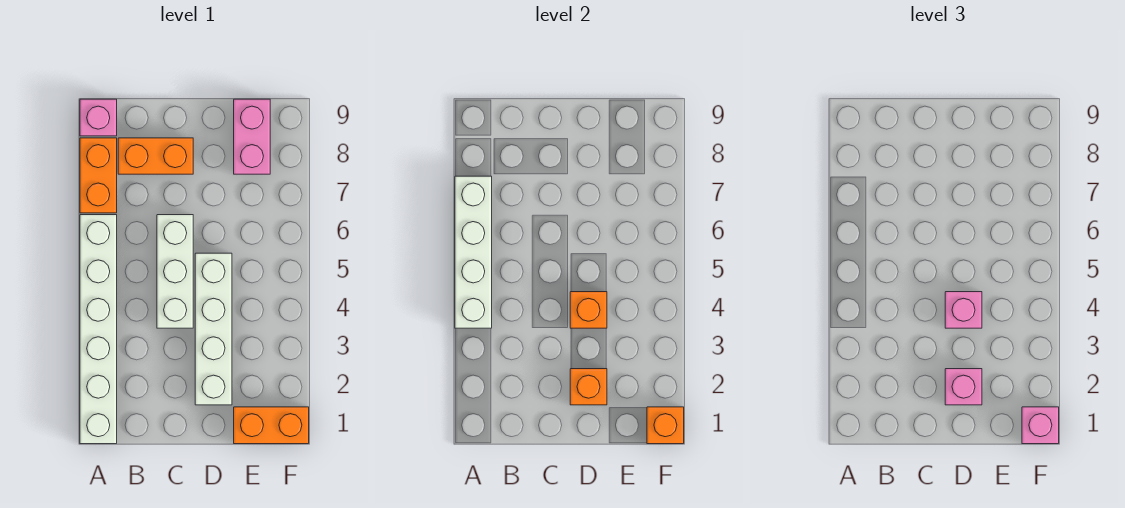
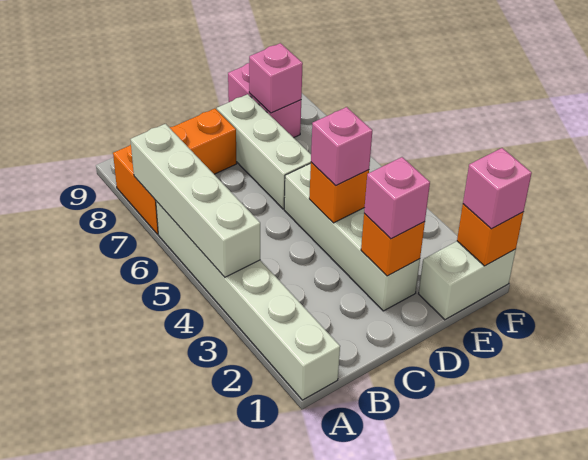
pink 1x1 brick [80,99,117,136] -> pink 1x1 brick moved to [249,43,303,113]
white 1x3 brick [157,215,193,328] -> white 1x3 brick moved to [217,94,311,209]
orange 1x2 brick [234,407,309,444] -> white 1x2 brick [419,241,516,320]

